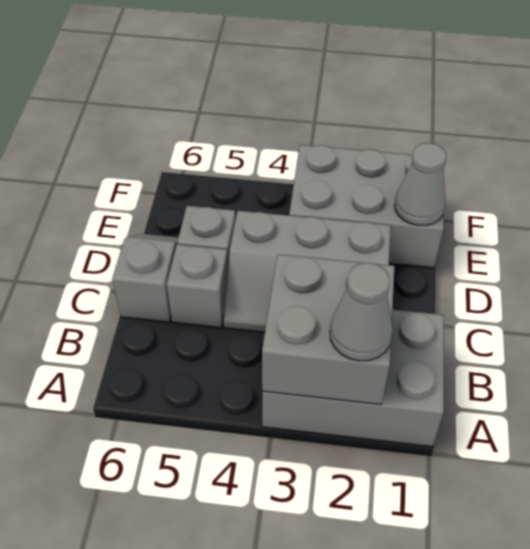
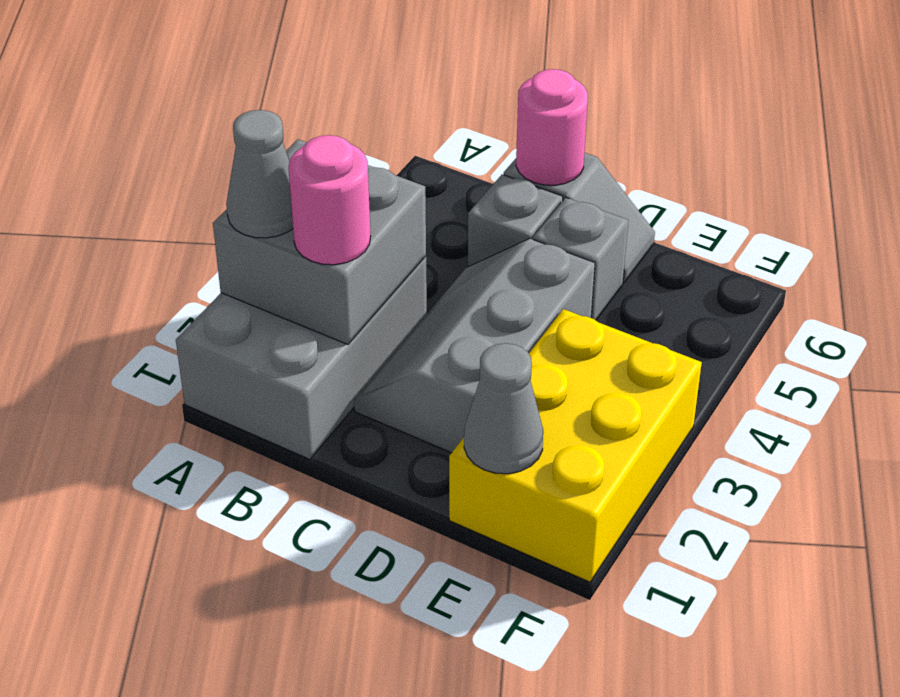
none -> pink 1x1 round brick [289,135,371,265]
none -> pink 1x1 round brick [516,69,588,185]
grey 2x3 brick [289,145,444,268] -> yellow 2x3 brick [449,309,702,582]

